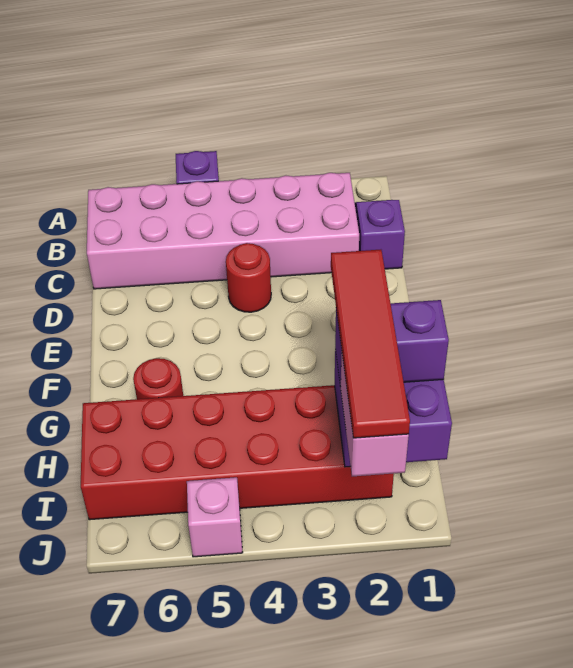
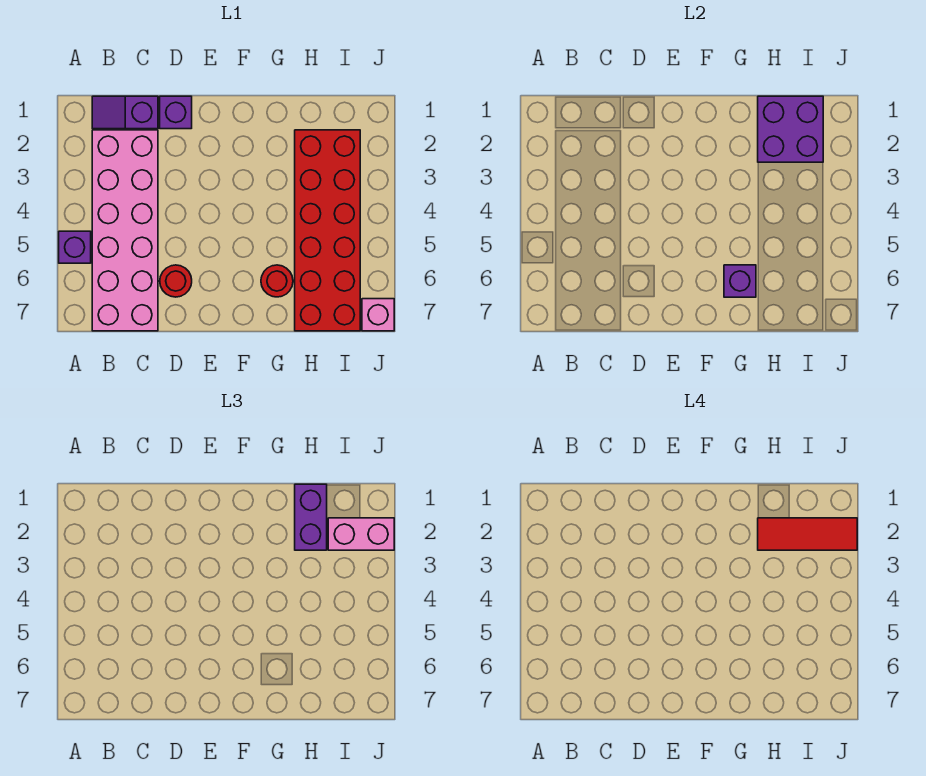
none -> purple 1x1 brick [160,96,192,129]
red 1x1 round brick [226,243,271,312] -> red 1x1 round brick moved to [160,265,192,297]
red 1x4 tile [331,250,410,438] -> red 1x3 tile [758,518,857,550]
none -> purple 1x1 brick [724,265,756,297]
pink 1x1 brick [187,477,243,557] -> pink 1x1 brick moved to [362,299,394,331]

